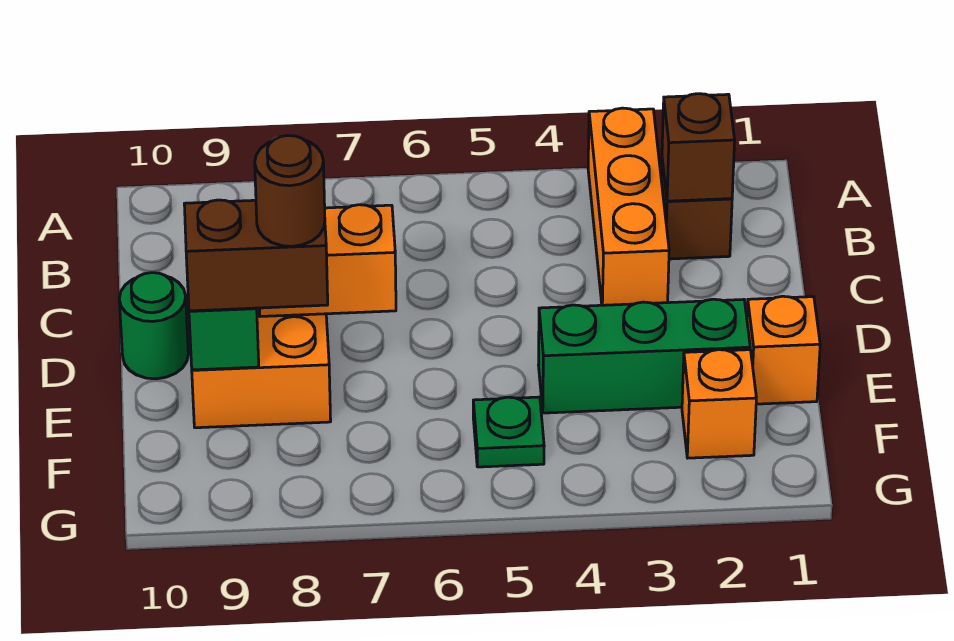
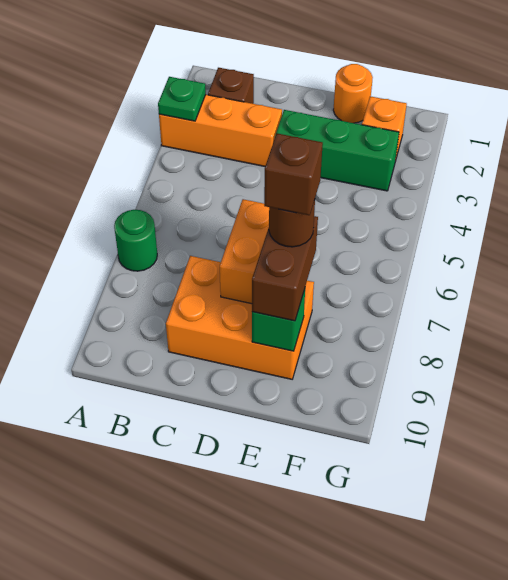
brown 1x1 brick [662,94,735,201] -> brown 1x1 brick moved to [264,133,323,215]
green 1x1 round brick [119,273,188,379] -> green 1x1 round brick moved to [114,210,157,271]
orange 1x1 brick [747,296,820,404] -> orange 1x1 round brick [333,64,373,123]
green 1x3 brick [539,299,750,413] -> green 1x3 brick turned to [275,110,399,191]
green 1x1 plate [473,397,544,467] -> green 1x1 plate moved to [158,77,206,121]

